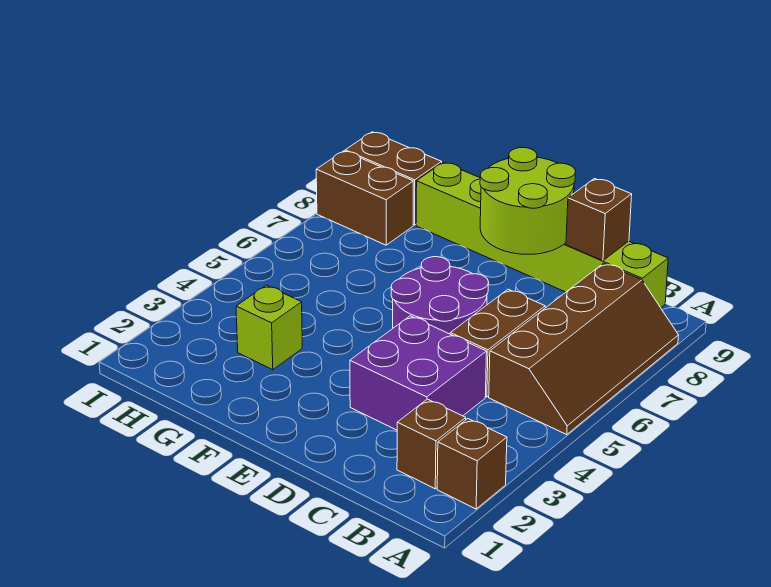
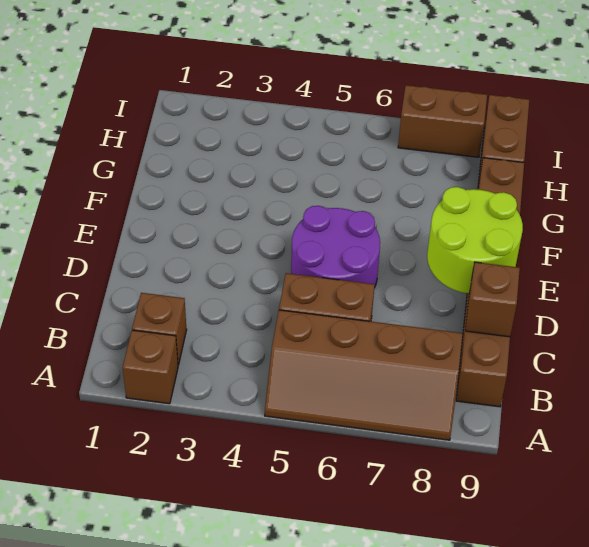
lime 1x6 brick [416,162,668,308] -> brown 1x6 brick [456,158,524,407]
purple 2x2 brick [350,316,487,430] -> none
lime 1x1 brick [236,285,302,370] -> none
brown 1x2 brick [316,151,413,245] -> brown 1x2 brick turned to [398,85,487,157]

